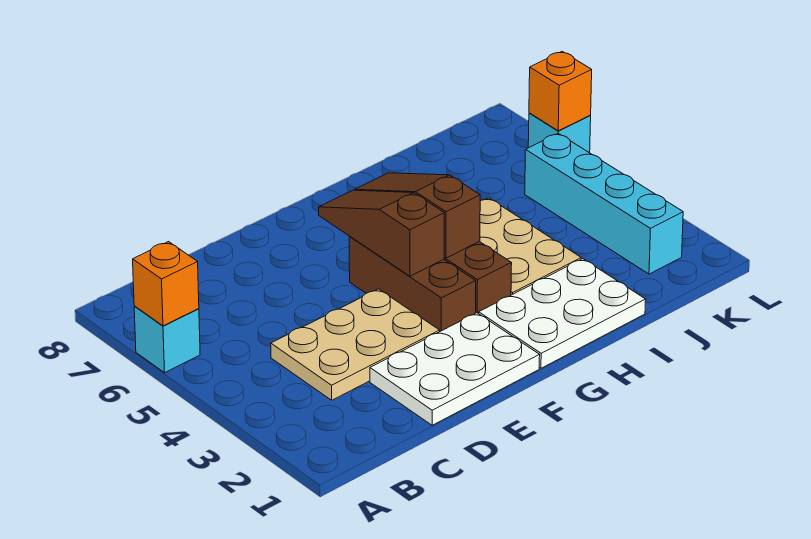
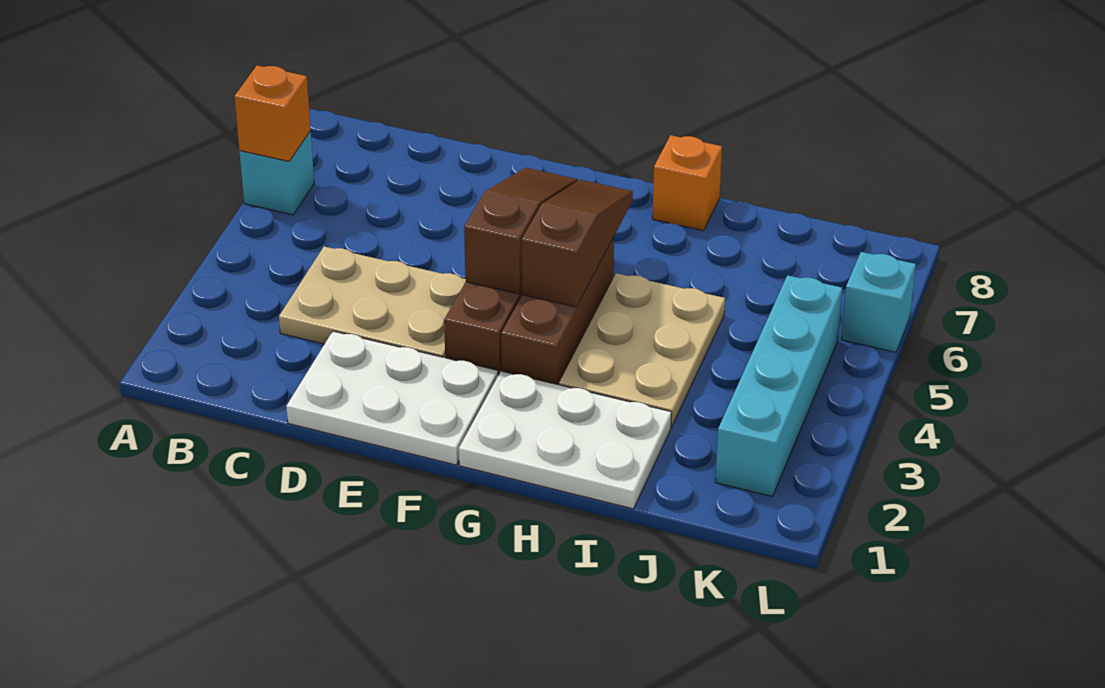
orange 1x1 brick [529,52,592,131] -> orange 1x1 brick moved to [652,135,722,231]

